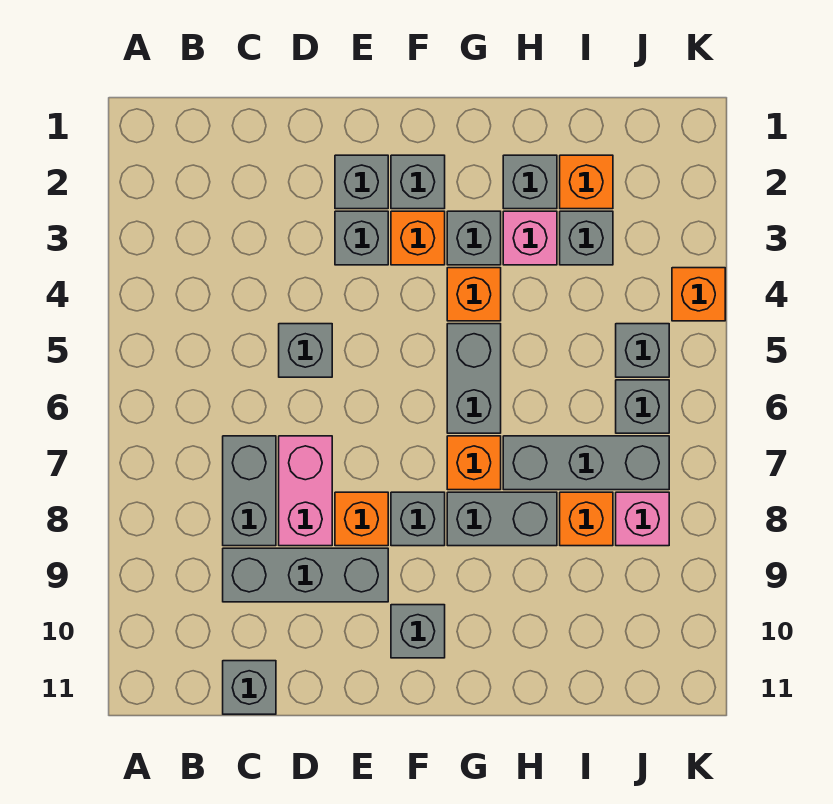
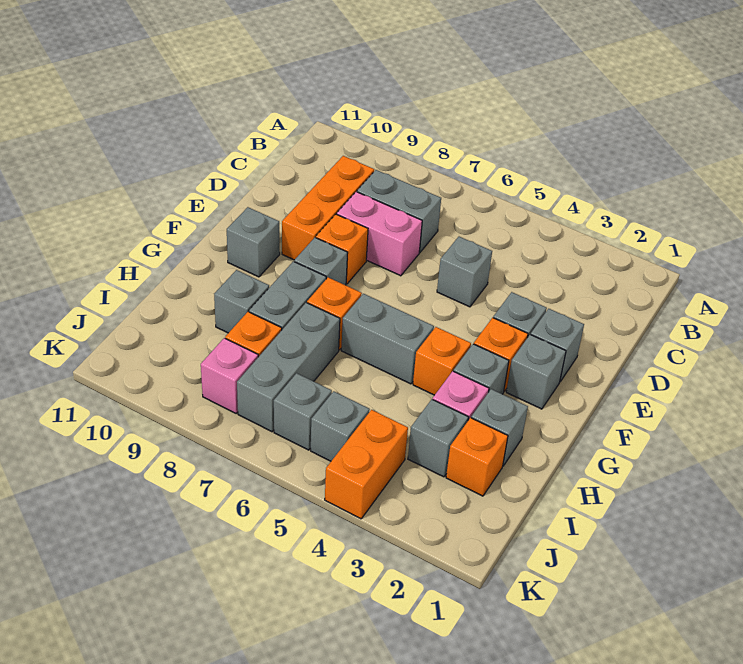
grey 1x3 brick [223,548,388,602] -> orange 1x3 brick [282,156,374,260]
grey 1x1 brick [223,661,276,714] -> grey 1x1 brick moved to [214,270,269,333]
orange 1x1 brick [672,268,725,321] -> orange 1x2 brick [325,410,408,519]

